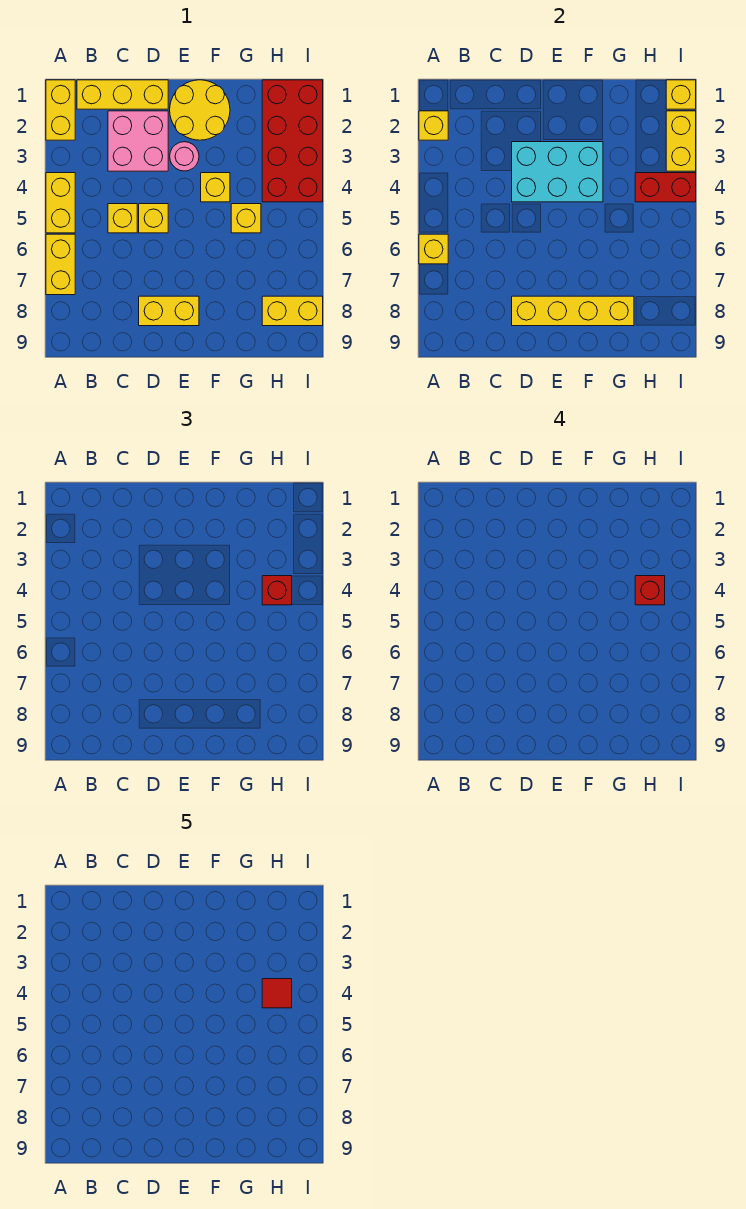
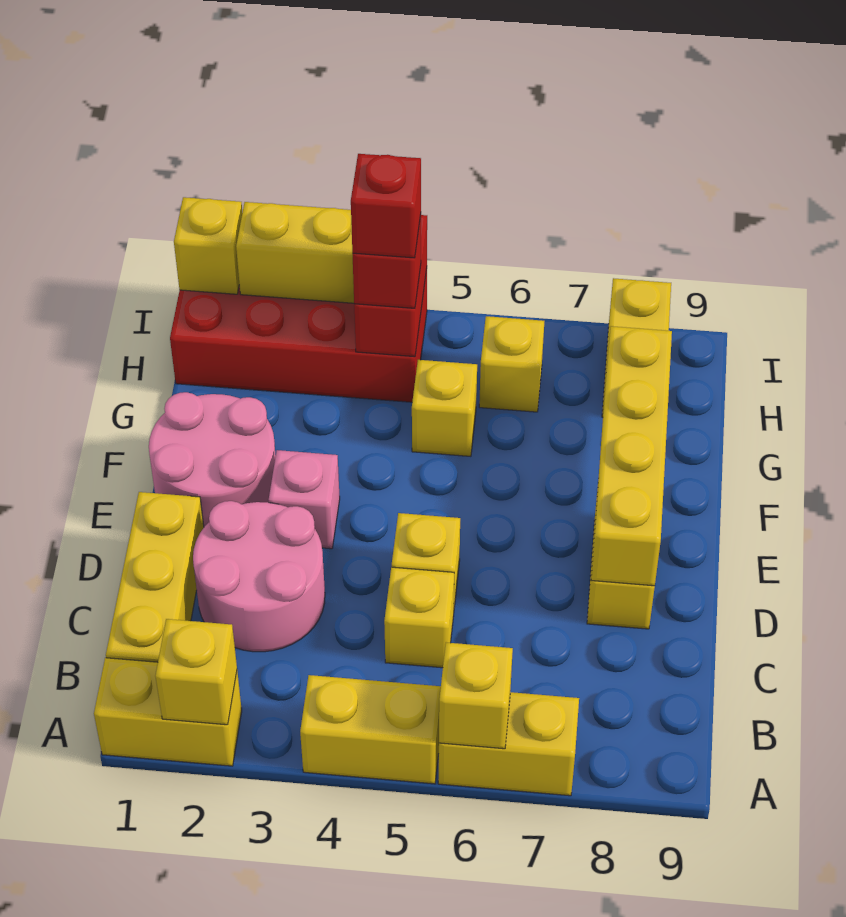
pink 2x2 brick [108,111,168,171] -> pink 2x2 round brick [193,501,325,652]
cyan 2x3 brick [512,142,603,202] -> none
yellow 2x2 round brick [170,80,230,140] -> pink 2x2 round brick [149,392,276,527]
pink 1x1 round brick [170,142,199,171] -> pink 1x1 brick [269,450,340,549]
yellow 1x1 brick [201,173,230,202] -> yellow 1x1 brick moved to [479,316,544,412]
red 1x1 tile [262,979,292,1008] -> none

